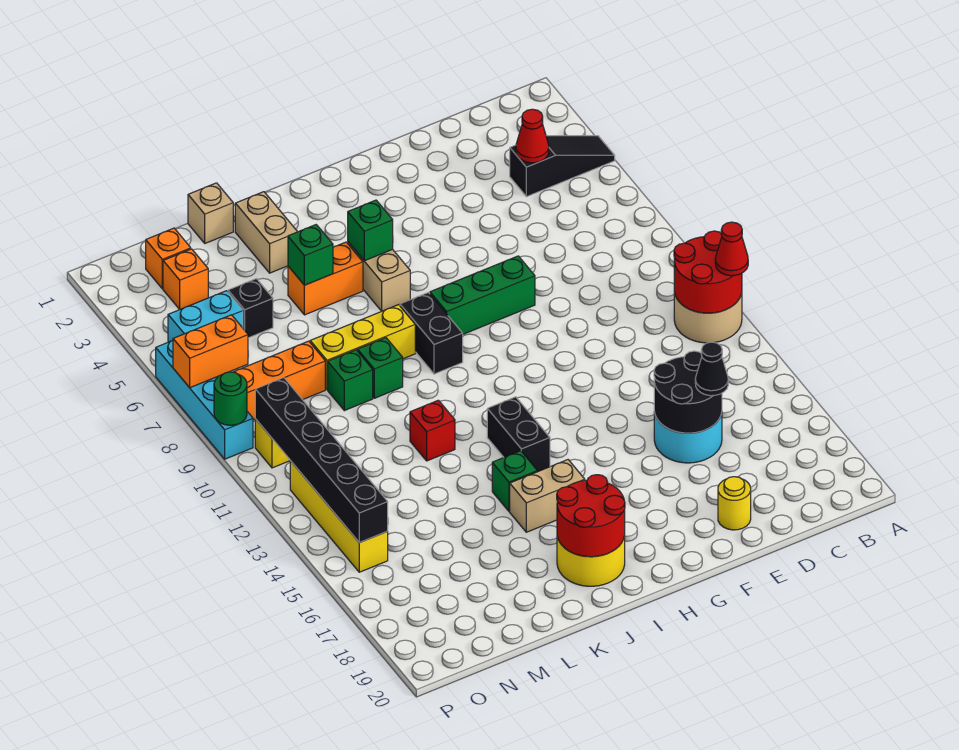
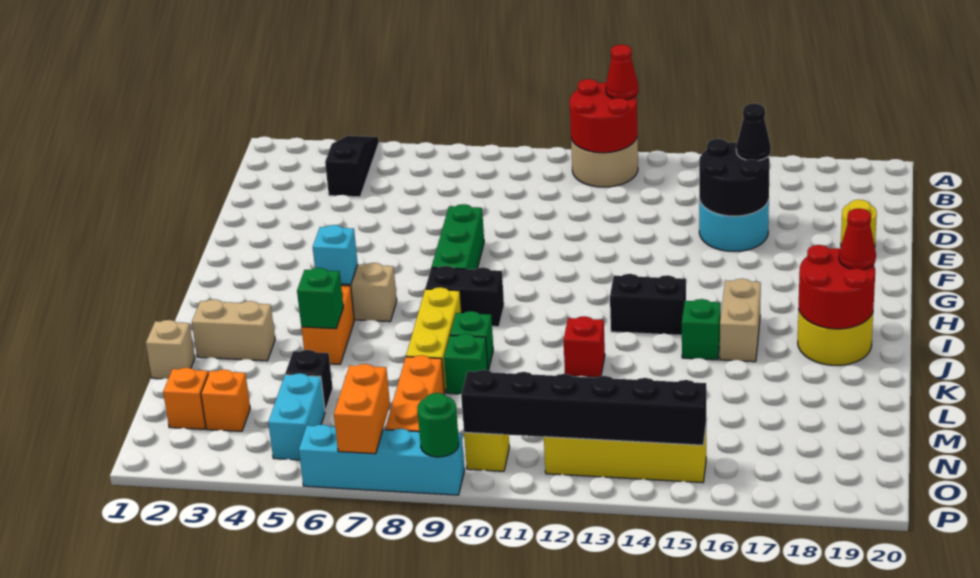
red 1x1 cone [516,109,549,163] -> red 1x1 cone moved to [839,208,876,270]
green 1x1 brick [348,200,393,261] -> cyan 1x1 brick [313,225,358,284]

